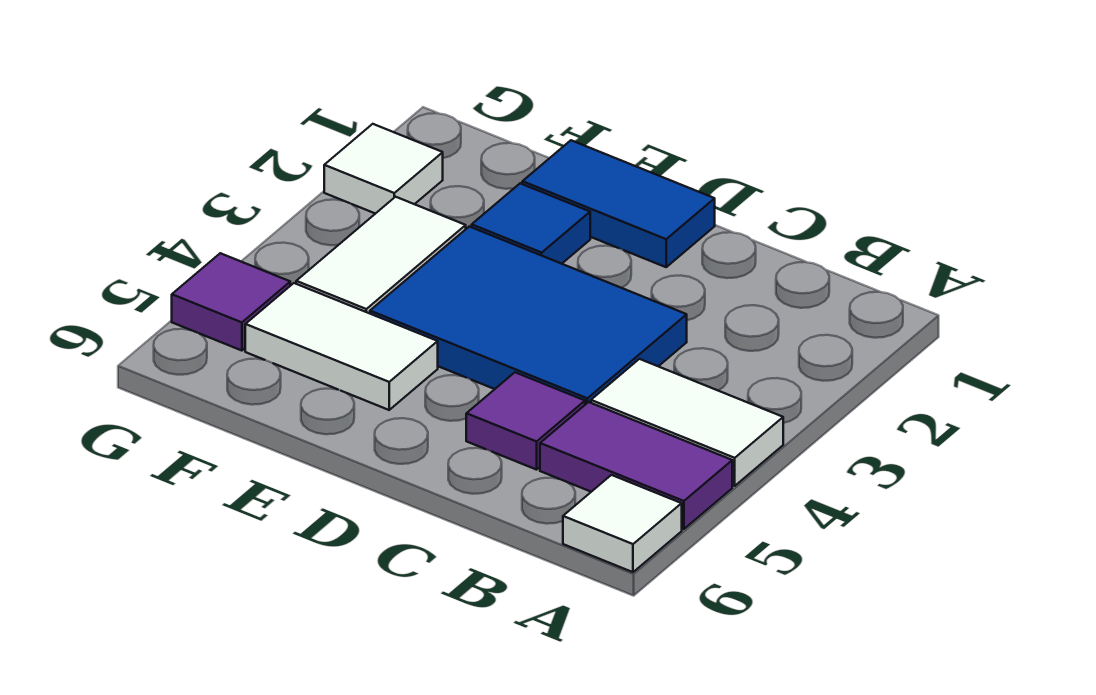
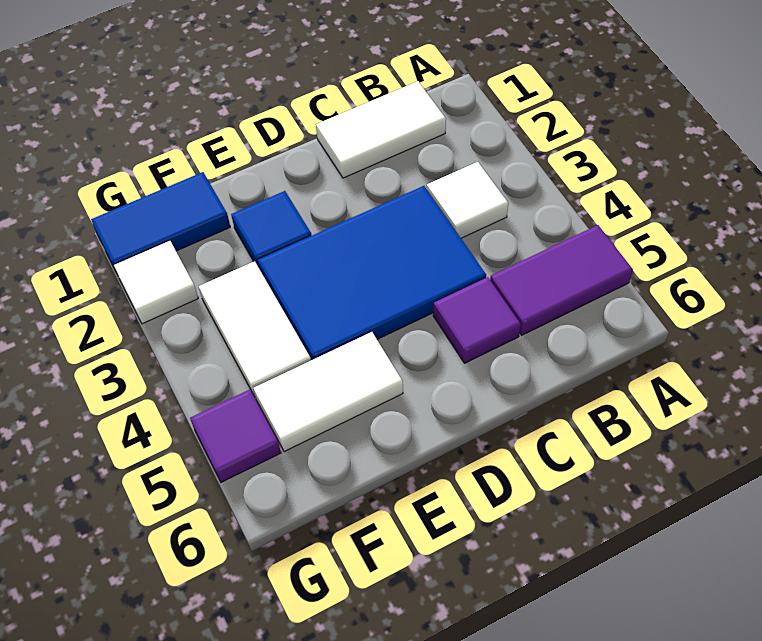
white 1x2 tile [591,359,783,486] -> white 1x2 tile moved to [316,81,446,178]
white 1x1 tile [563,475,682,572] -> white 1x1 tile moved to [427,162,508,238]
blue 1x2 tile [522,140,715,267] -> blue 1x2 tile moved to [91,172,230,273]

